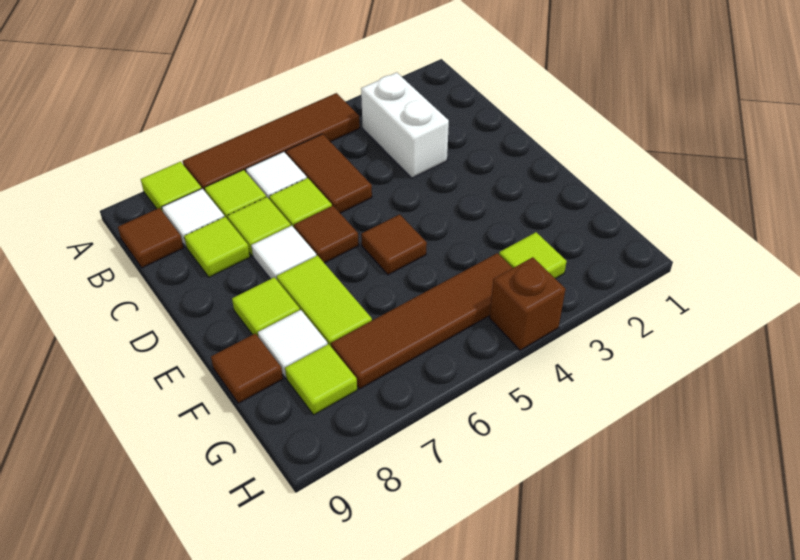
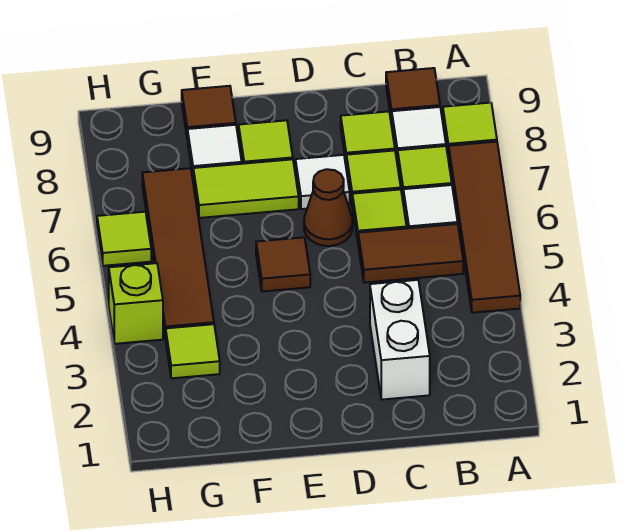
white 1x2 brick [361,73,449,178] -> white 1x2 brick turned to [370,280,430,400]
brown 1x1 tile [294,206,359,263] -> brown 1x1 cone [304,169,353,246]
lime 1x1 tile [285,344,357,415] -> lime 1x1 tile moved to [97,212,151,266]
brown 1x1 brick [489,257,565,350] -> lime 1x1 brick [109,263,163,344]

